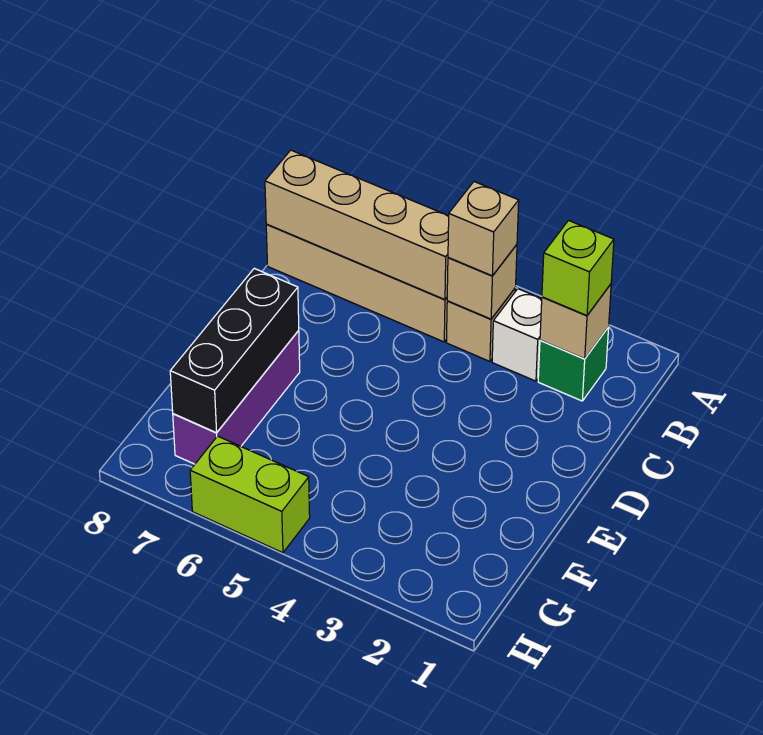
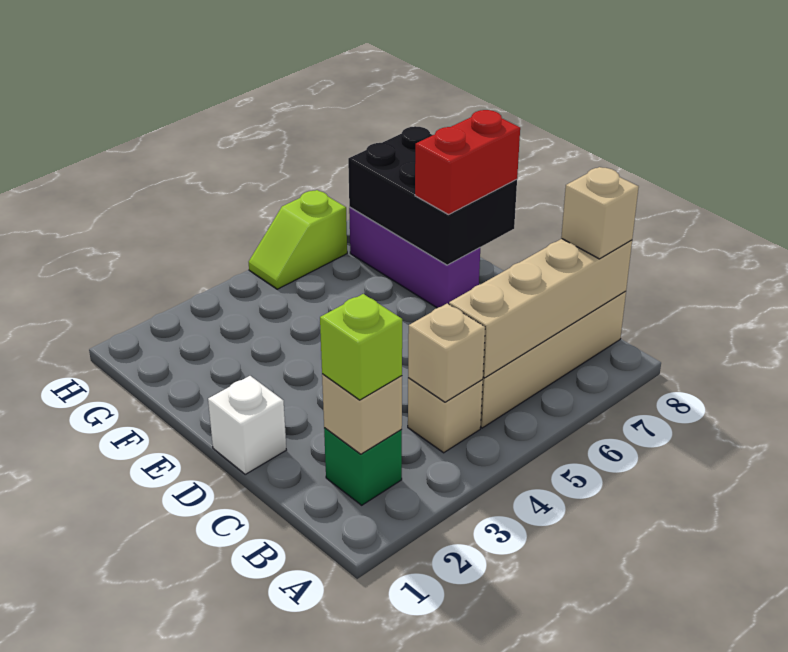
white 1x1 brick [492,289,542,381] -> white 1x1 brick moved to [208,376,286,474]
tan 1x1 brick [448,182,519,276] -> tan 1x1 brick moved to [561,167,639,259]
black 1x3 brick [170,268,299,433] -> black 2x3 brick [348,126,517,265]
none -> red 1x2 brick [415,110,520,215]
lime 1x2 brick [190,436,310,553] -> lime 1x2 slope [249,190,347,289]

